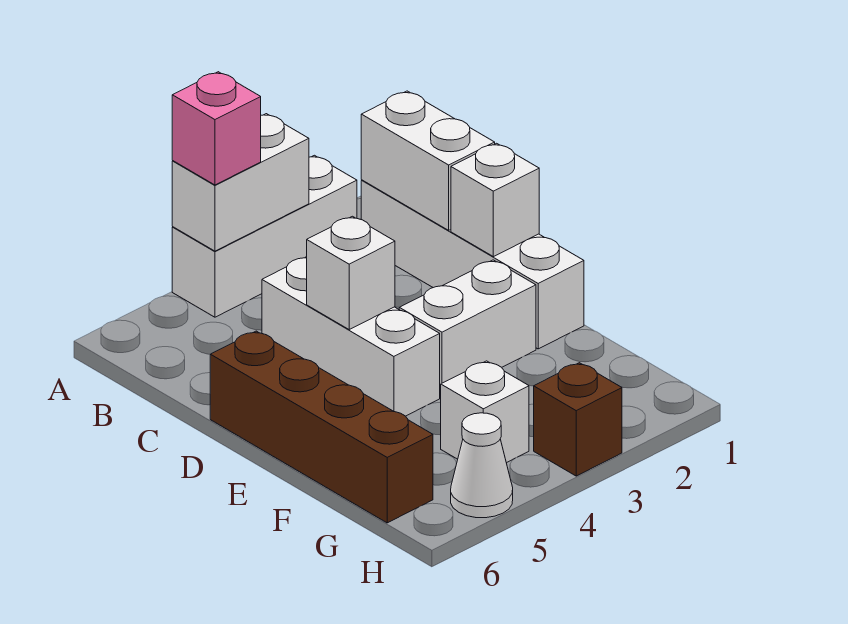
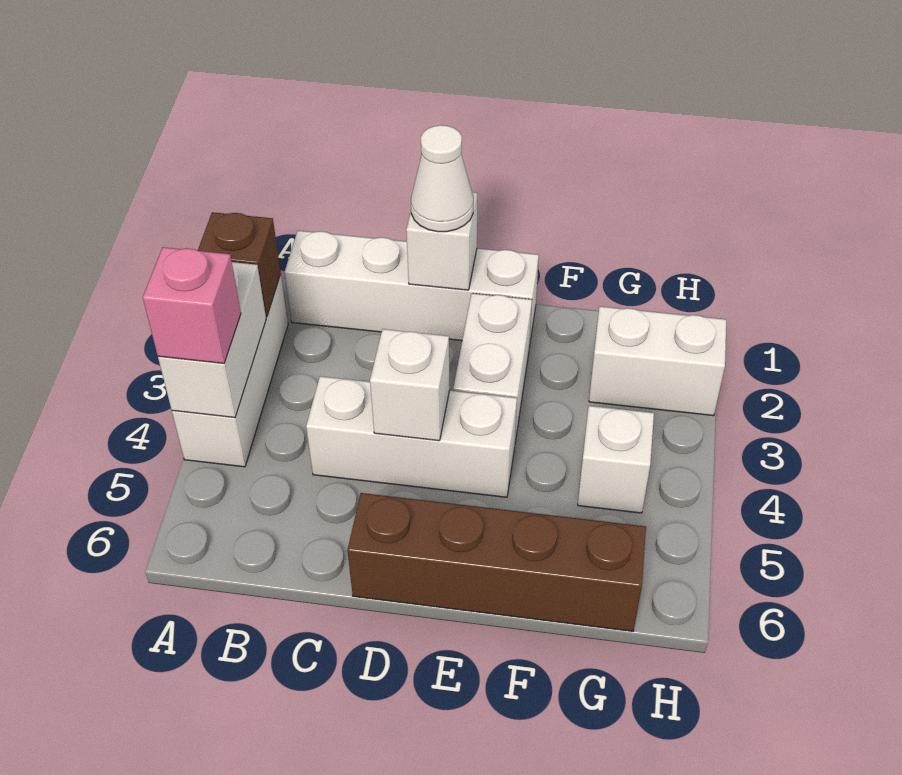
white 1x2 brick [361,91,495,230] -> white 1x2 brick moved to [589,307,726,416]
brown 1x1 brick [534,363,622,476] -> brown 1x1 brick moved to [198,212,281,317]
white 1x1 cone [451,413,513,518] -> white 1x1 cone moved to [411,125,473,232]

